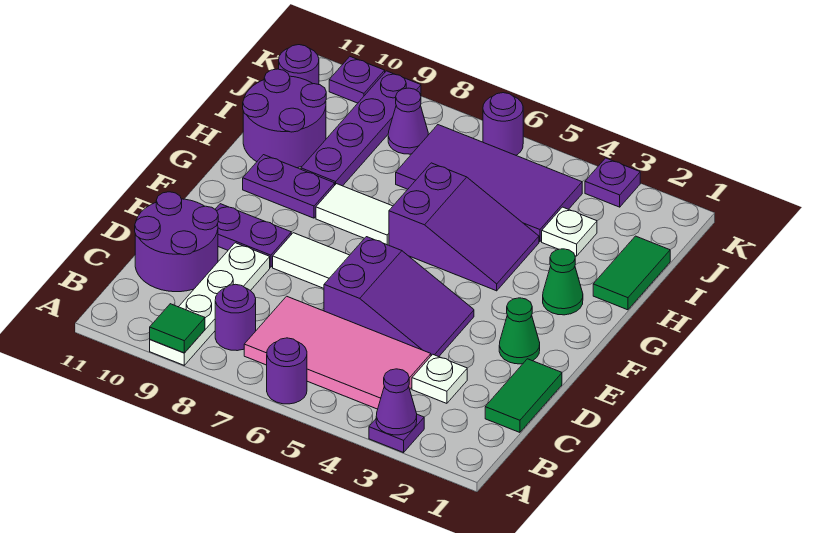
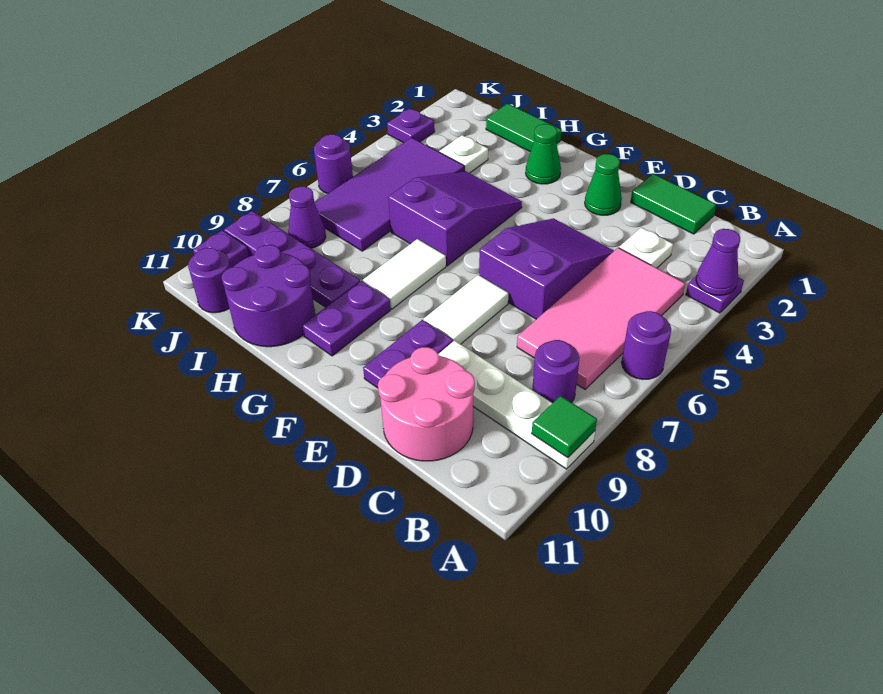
purple 2x2 round brick [135,192,218,292] -> pink 2x2 round brick [378,347,475,461]

